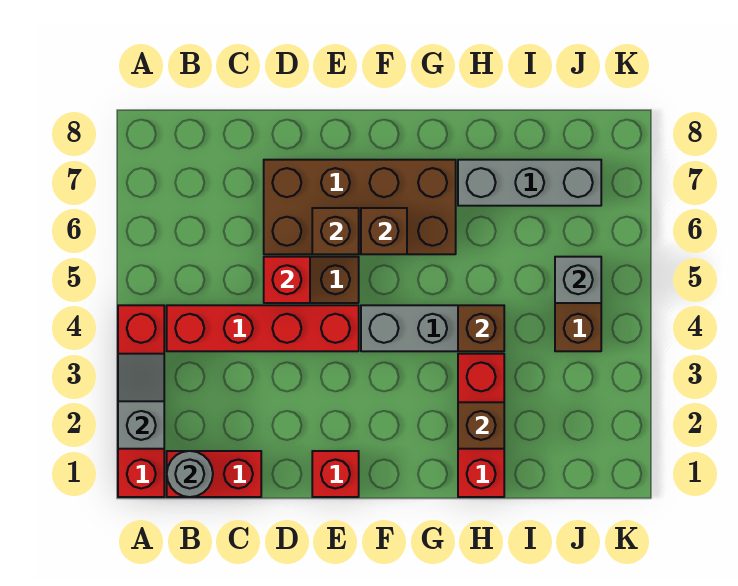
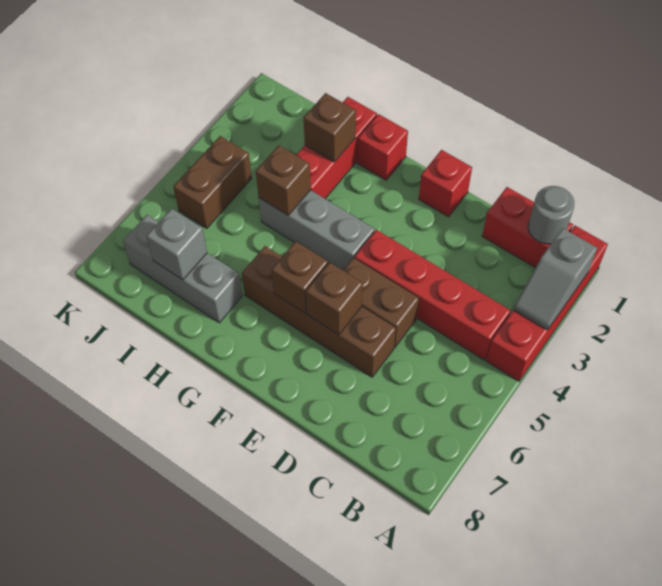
red 1x1 brick [264,257,310,303] -> red 1x1 brick moved to [357,114,408,180]
brown 2x4 brick [264,160,456,254] -> brown 1x4 brick [242,246,396,377]
grey 1x1 brick [555,257,601,303] -> grey 1x1 brick moved to [146,209,207,280]

